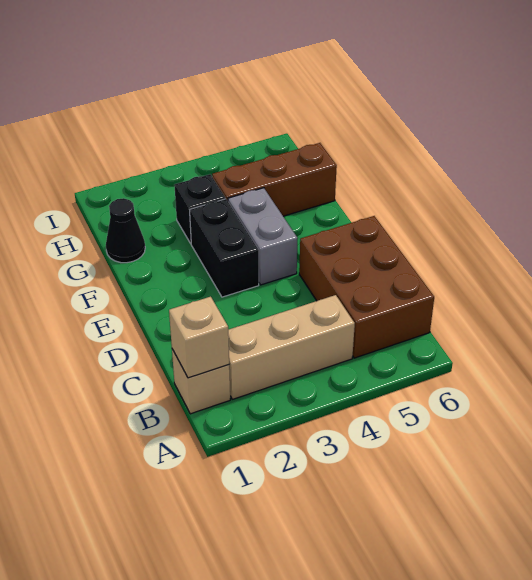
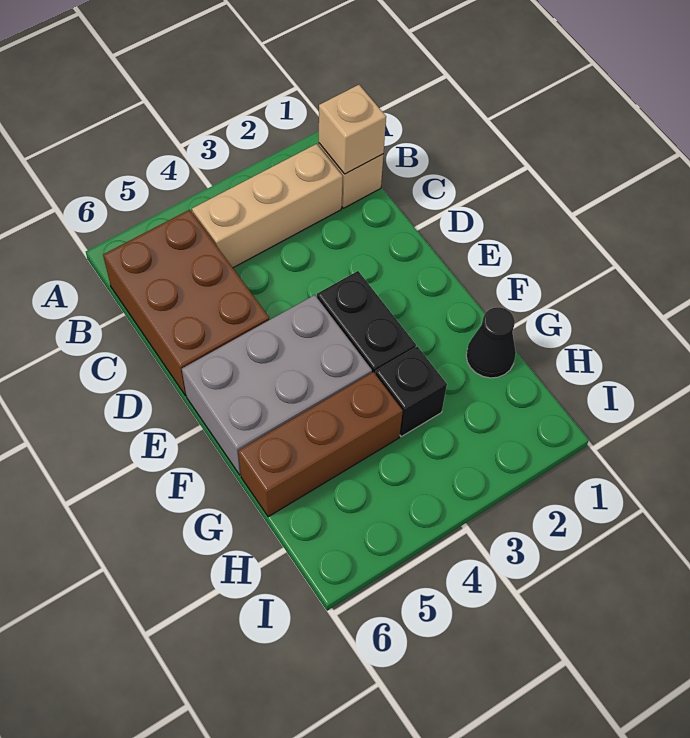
grey 1x2 brick [228,188,298,285] -> grey 2x3 brick [182,295,372,475]

